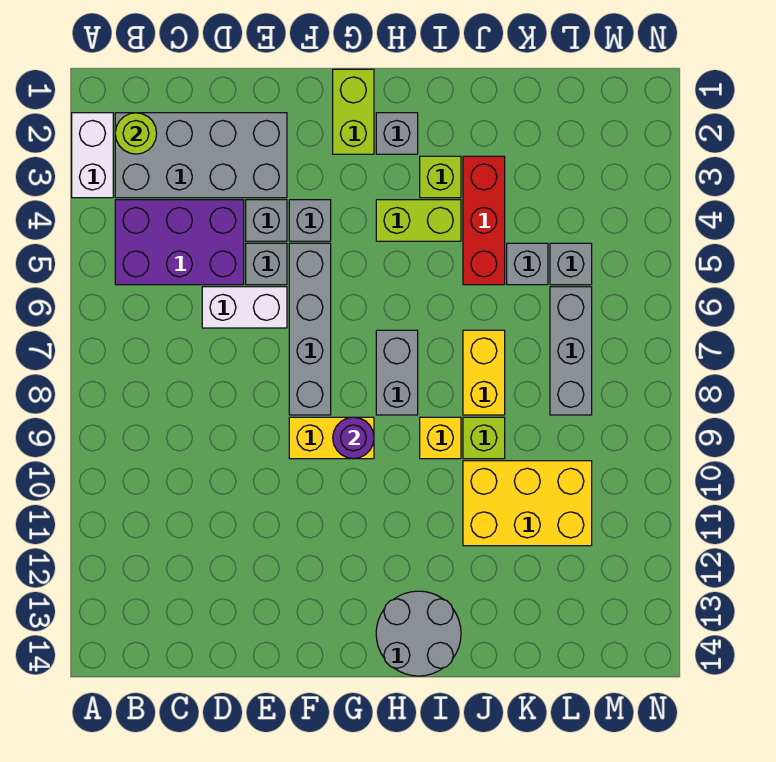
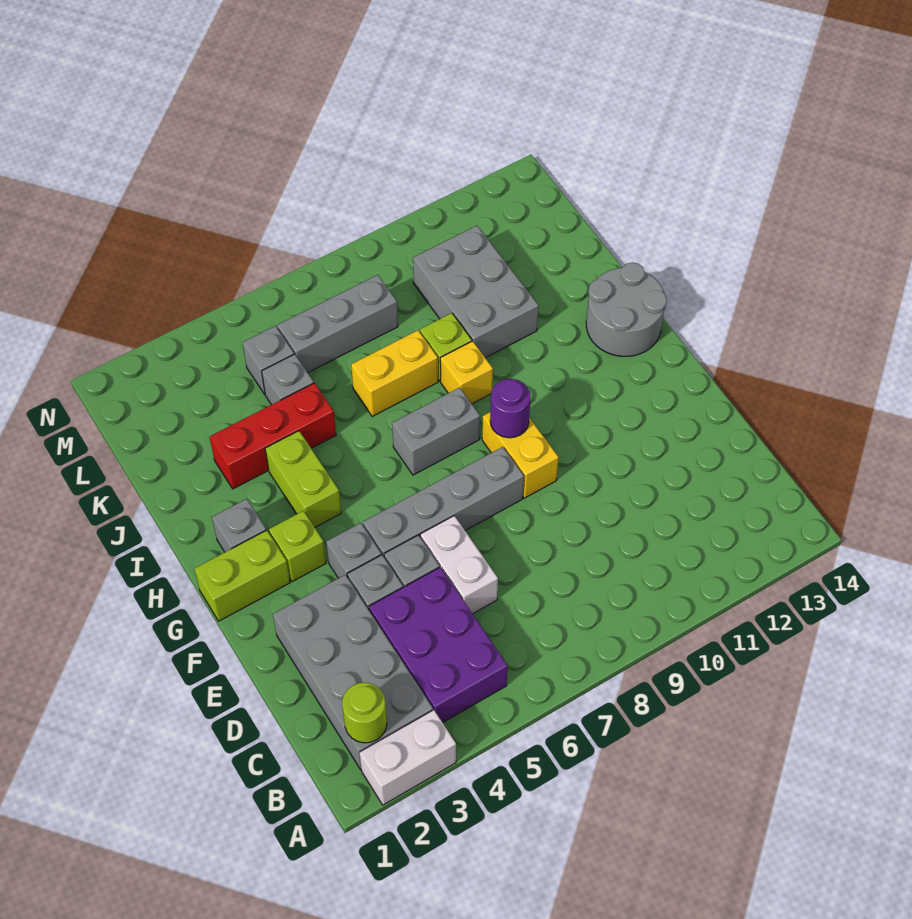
lime 1x1 brick [420,156,461,198] -> lime 1x1 brick moved to [269,511,326,582]
yellow 2x3 brick [463,461,592,546] -> grey 2x3 brick [413,226,539,358]

